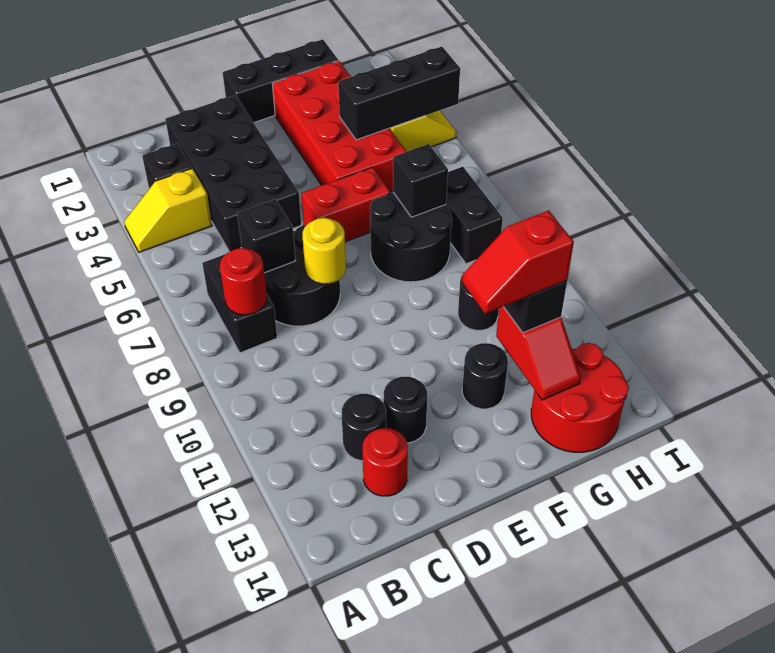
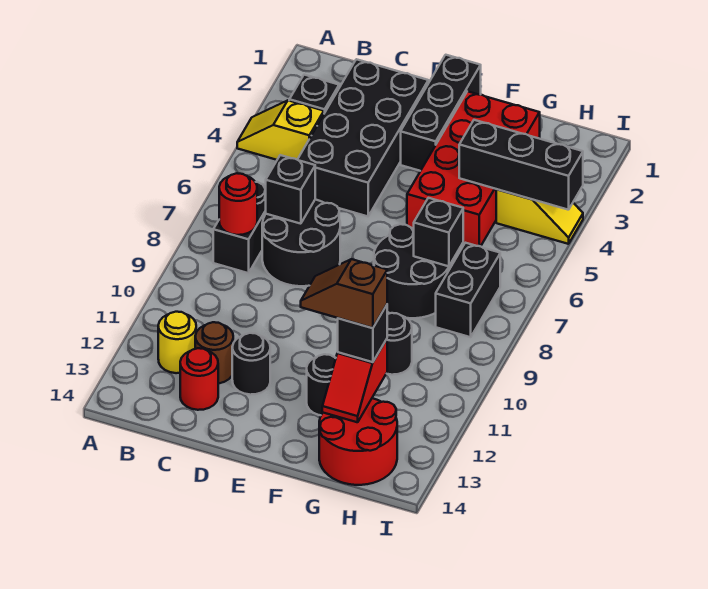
black 1x1 round brick [342,394,386,461] -> brown 1x1 round brick [195,322,233,384]
yellow 1x1 round brick [302,218,346,284] -> yellow 1x1 round brick moved to [158,312,196,373]
black 1x3 brick [223,39,338,123] -> black 1x3 brick turned to [401,55,481,171]
red 1x2 brick [301,167,390,242] -> none
red 1x2 slope [462,211,574,314] -> brown 1x2 slope [301,259,387,328]

